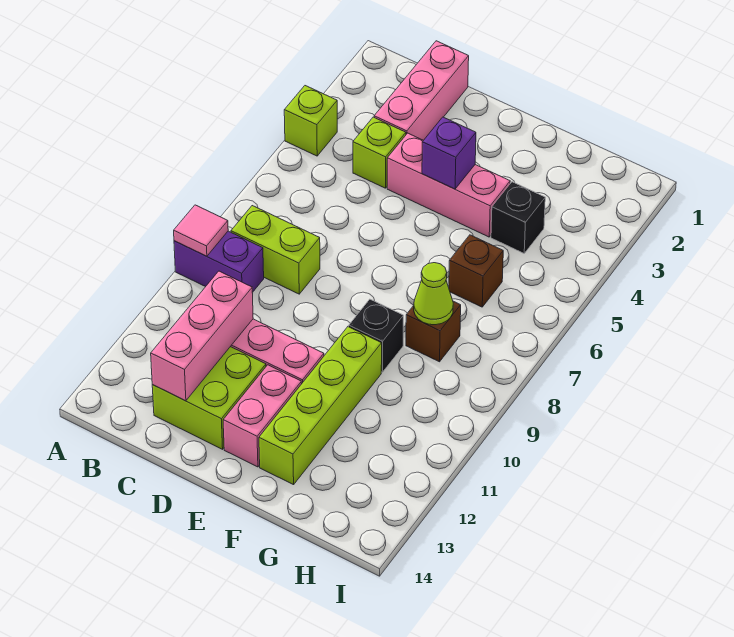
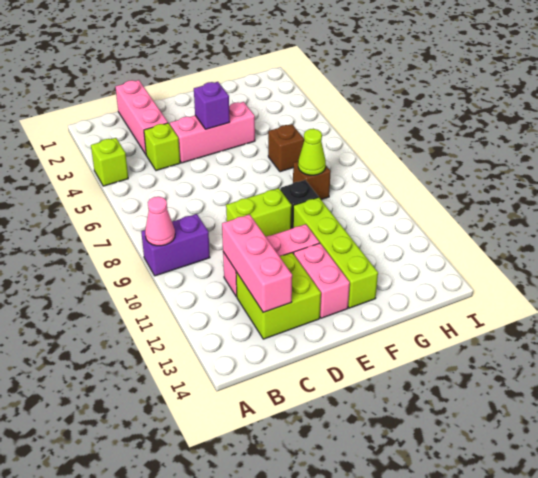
pink 1x1 tile [174,205,228,256] -> pink 1x1 cone [145,197,175,246]
lime 1x2 brick [231,206,320,294] -> lime 1x2 brick moved to [226,188,292,237]
black 1x1 brick [491,182,545,253] -> none

